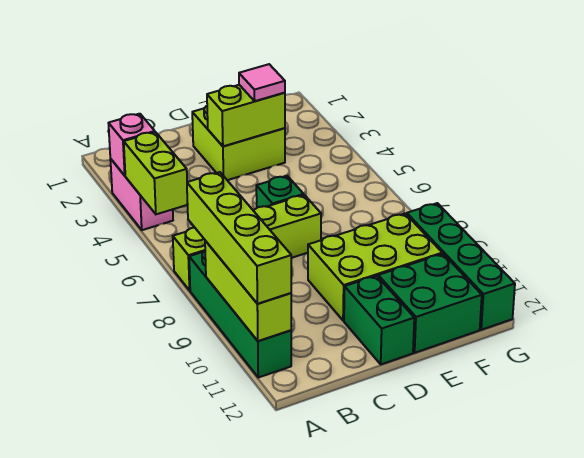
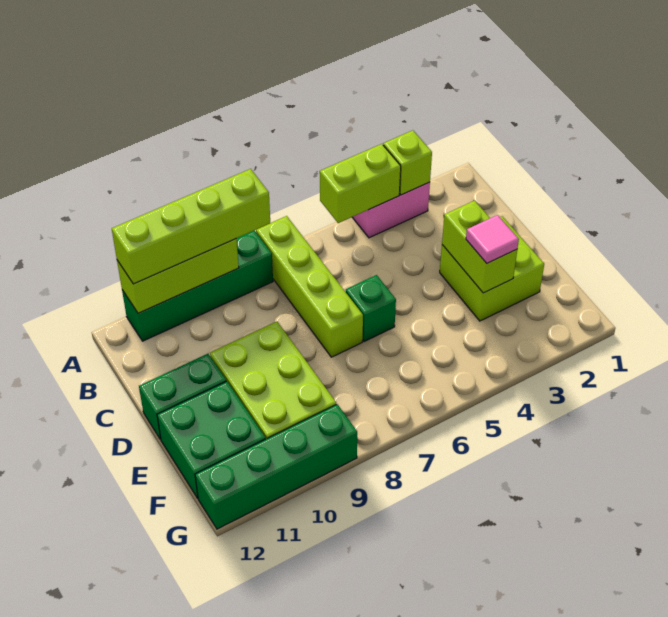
pink 1x1 brick [108,114,155,176] -> lime 1x1 brick [383,130,432,195]

